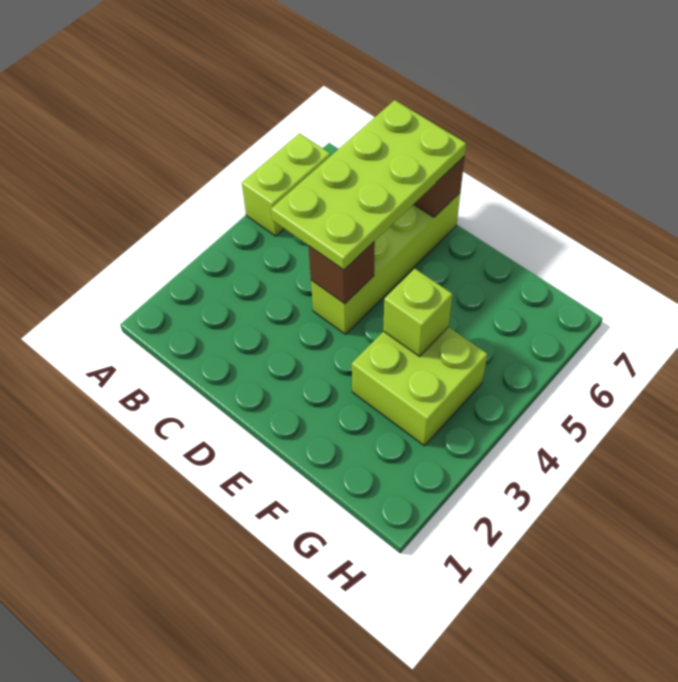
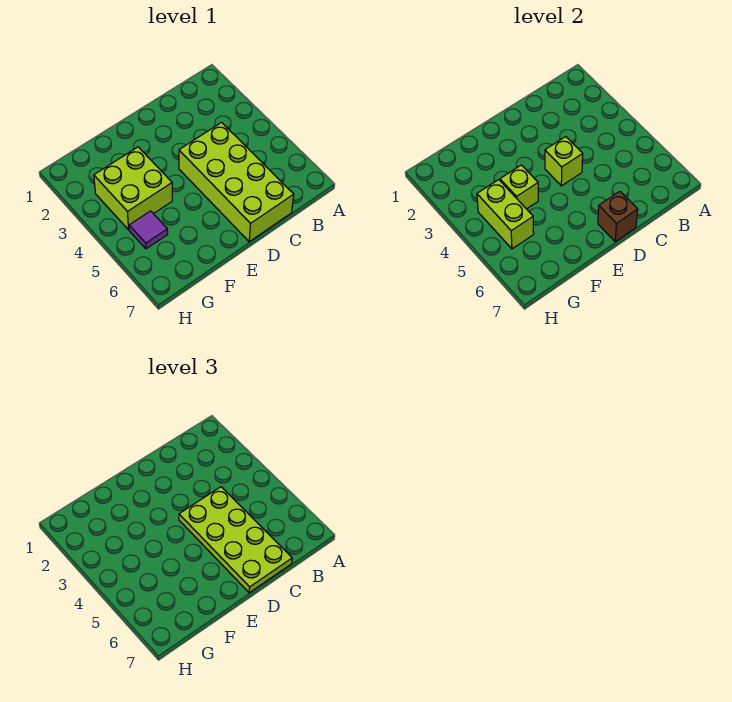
lime 1x2 brick [242,133,330,236] -> lime 1x2 brick moved to [477,180,534,249]
lime 1x4 brick [311,193,460,334] -> lime 2x4 brick [179,123,294,242]
brown 1x1 brick [308,242,375,304] -> lime 1x1 brick [545,137,583,186]
none -> purple 1x1 tile [129,211,168,249]

